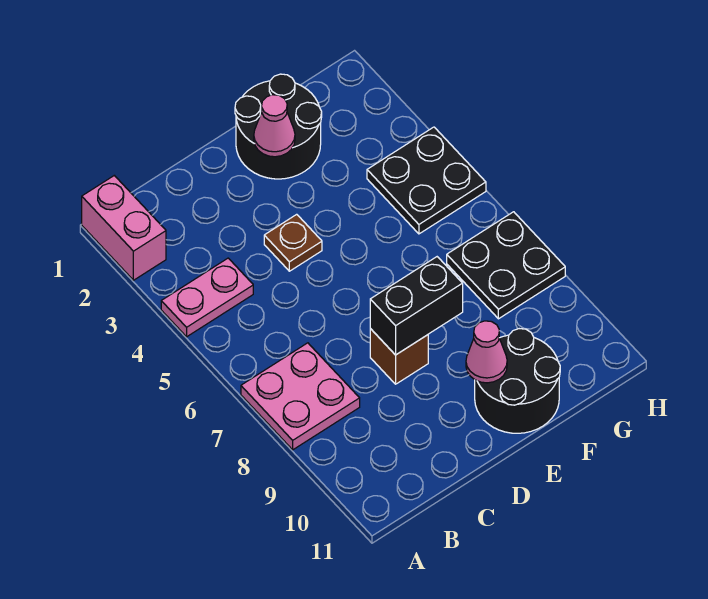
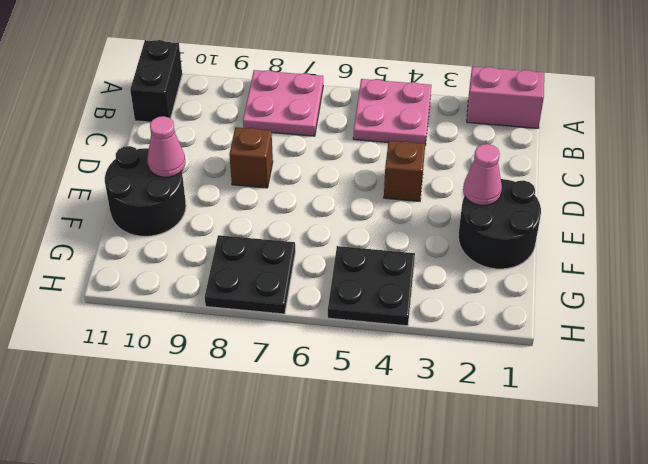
pink 1x2 plate [161,258,253,337] -> pink 2x2 plate [353,79,431,145]
brown 1x1 plate [264,214,322,271] -> brown 1x1 brick [384,140,425,201]
black 1x2 brick [370,257,463,355] -> black 1x2 brick moved to [130,40,182,122]

